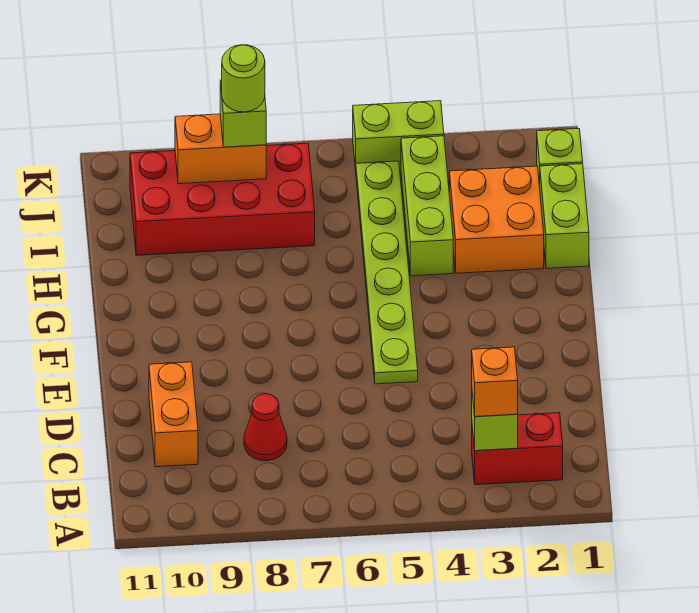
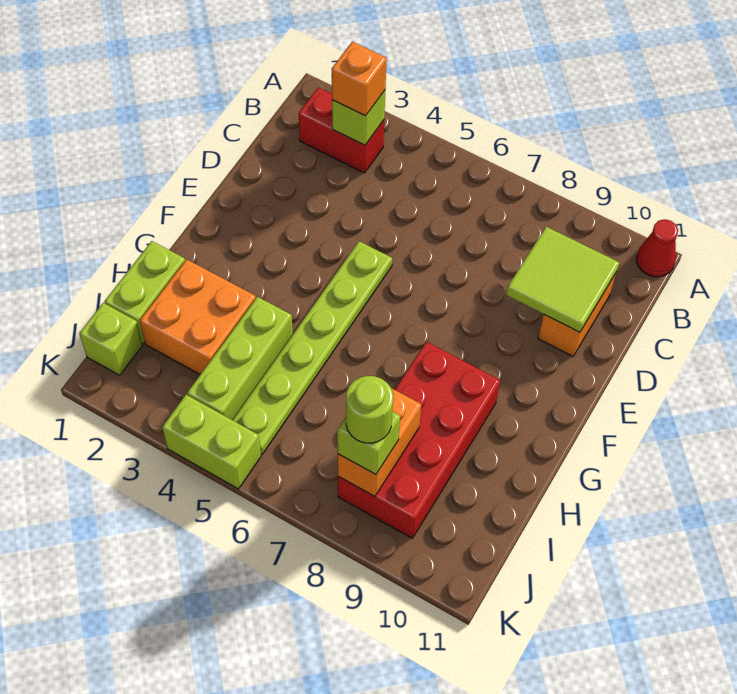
red 1x1 cone [244,394,287,461] -> red 1x1 cone moved to [636,219,678,277]
none -> lime 2x2 tile [506,227,619,332]
red 2x4 brick [130,143,315,255] -> red 2x4 brick turned to [338,342,500,538]
orange 1x2 brick [175,114,266,184] -> orange 1x2 brick turned to [338,388,421,496]

